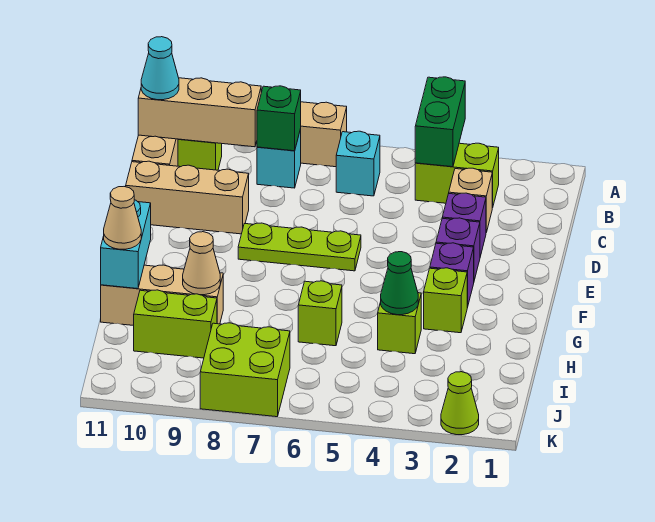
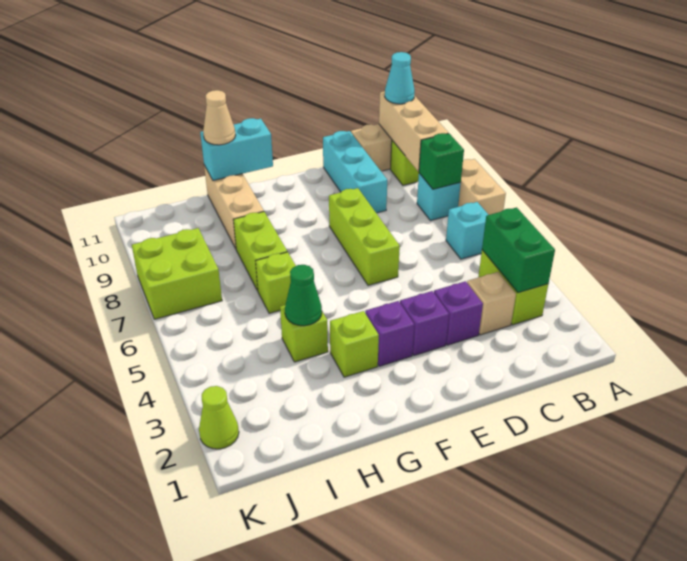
green 1x2 brick [415,77,465,167] -> green 1x2 brick turned to [482,207,555,293]
tan 1x3 brick [126,161,249,234] -> cyan 1x3 brick [323,131,387,213]
lime 1x3 plate [238,223,361,271] -> lime 1x3 brick [329,188,400,285]
tan 1x1 cone [183,232,220,295] -> none
lime 1x2 brick [134,290,217,358] -> lime 1x2 brick moved to [233,212,287,291]

